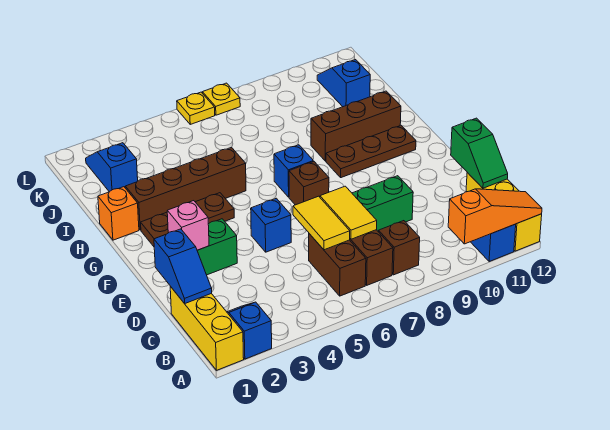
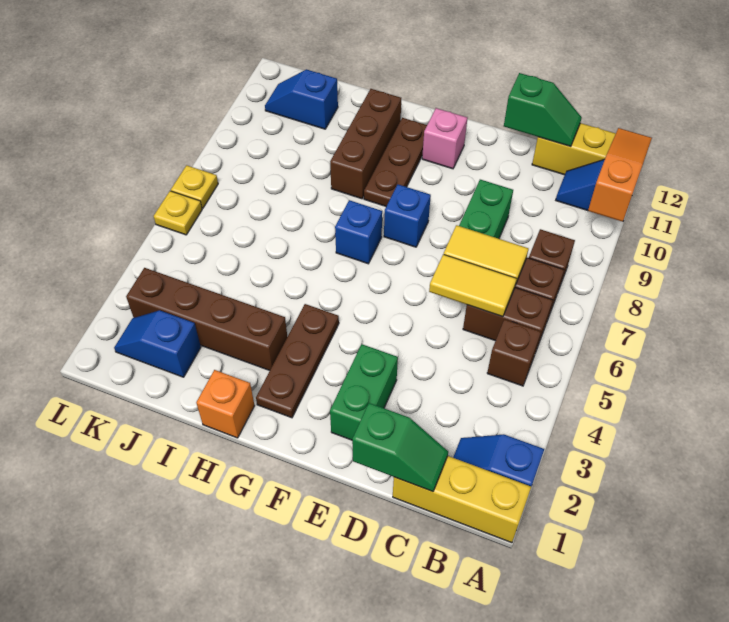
blue 1x2 slope [154,229,212,303] -> green 1x2 slope [352,403,448,492]
pink 1x1 brick [167,201,209,250] -> pink 1x1 brick moved to [422,108,467,169]
blue 1x1 brick [251,198,291,252] -> blue 1x1 brick moved to [384,184,431,247]
brown 1x1 brick [289,162,329,205] -> brown 1x1 brick moved to [487,319,541,386]
brown 1x4 brick [125,147,246,230] -> brown 1x4 brick turned to [126,268,287,371]

